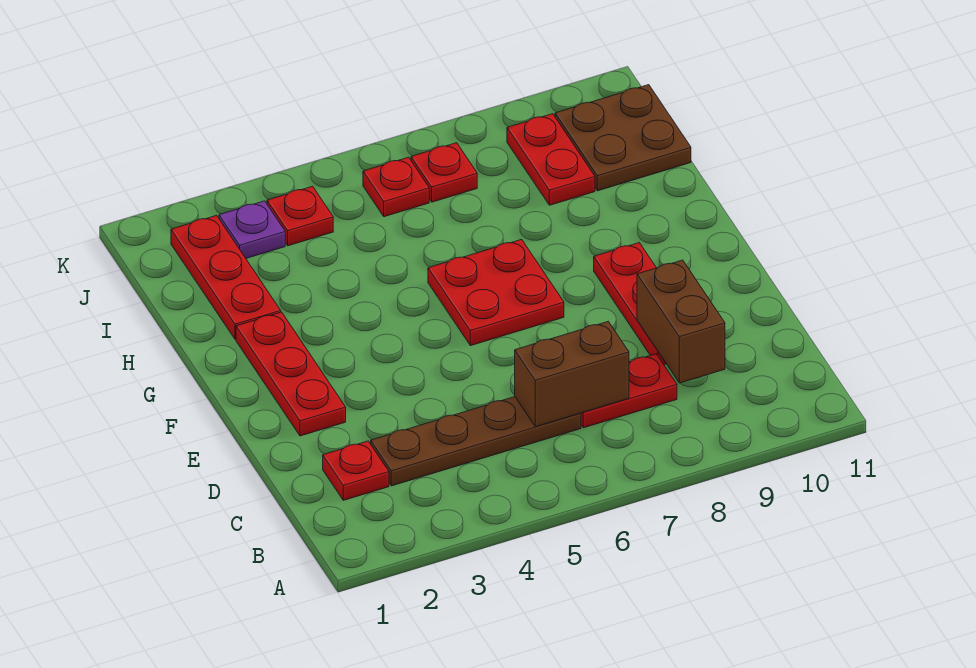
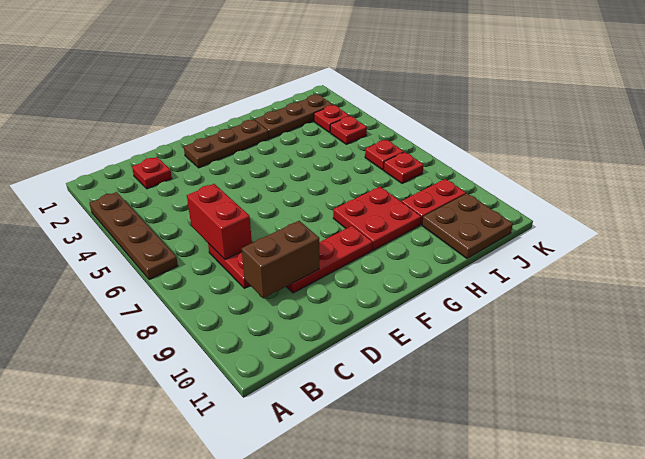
brown 1x4 plate [371,397,581,486] -> brown 1x4 plate moved to [89,192,178,280]
brown 1x2 brick [515,322,629,427] -> red 1x2 brick [187,184,252,259]
red 1x3 plate [236,312,346,436] -> brown 1x3 plate [184,120,269,168]
red 2x2 plate [428,239,564,346] -> red 2x2 plate moved to [333,187,421,250]
red 1x3 plate [171,215,281,339] -> brown 1x3 plate [255,95,333,139]
purple 1x1 plate [219,201,285,258] -> red 1x1 plate [314,105,349,133]

